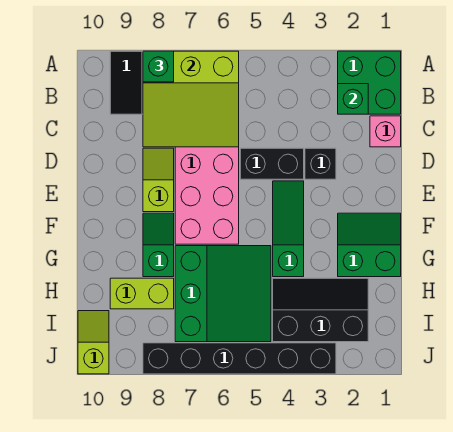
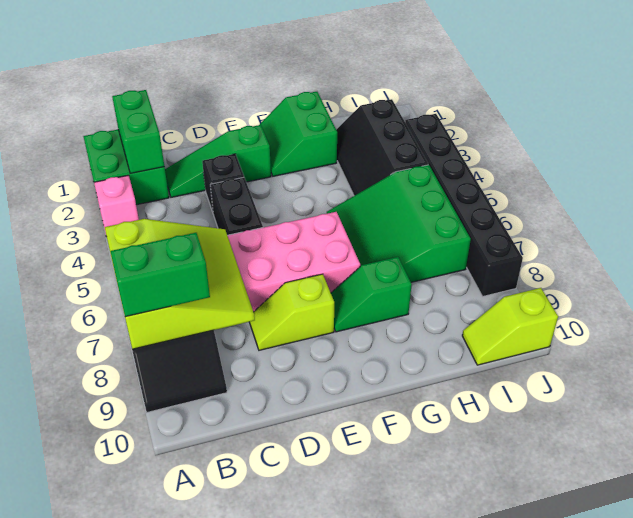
green 1x1 brick [143,51,174,82] -> green 1x2 brick [110,233,210,317]
green 1x1 brick [338,84,368,114] -> green 1x2 brick [112,90,164,173]
pink 1x1 brick [370,116,401,147] -> pink 1x1 brick moved to [94,175,139,237]
green 1x3 slope [273,181,304,277] -> green 1x3 slope moved to [165,125,271,197]
green 3x3 slope [175,246,271,342] -> green 3x3 slope turned to [327,165,471,282]
lime 1x2 brick [110,278,174,309] -> none

